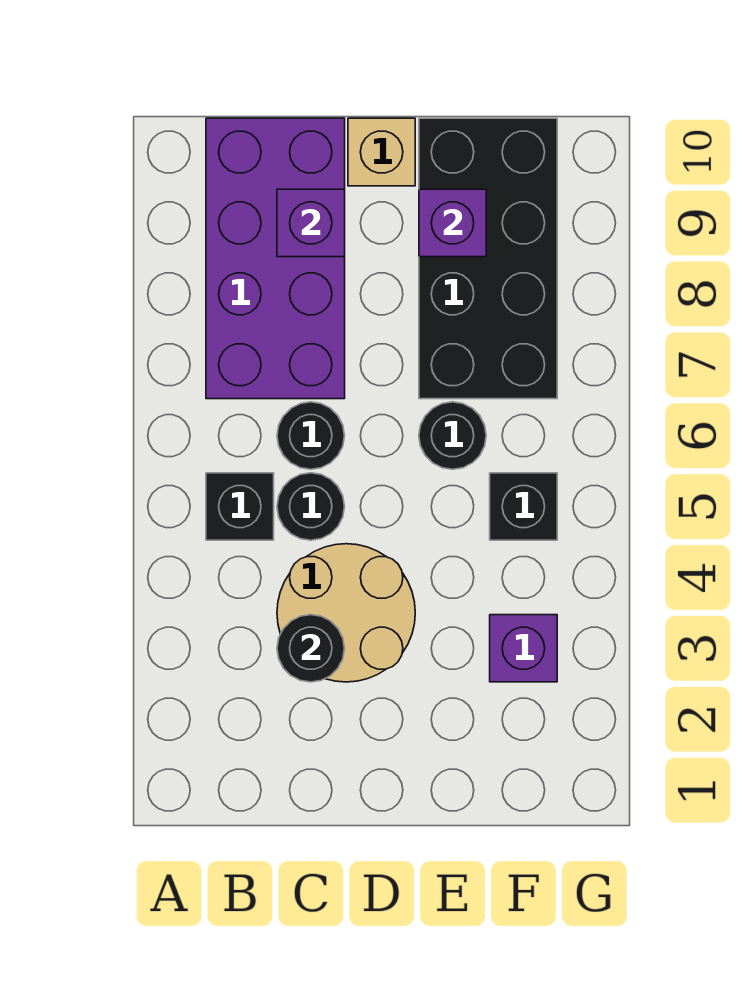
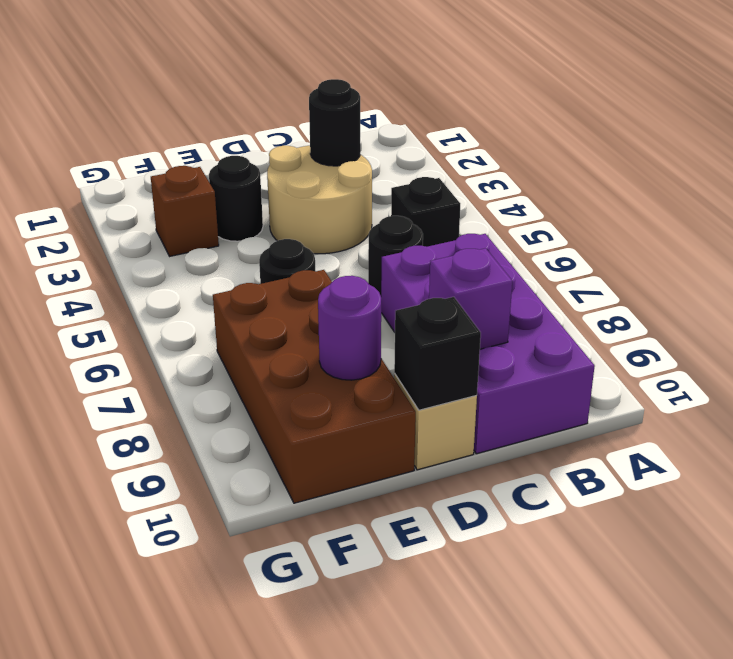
black 1x1 round brick [277,473,345,540] -> black 1x1 round brick moved to [209,156,263,241]
black 2x4 brick [419,118,557,399] -> brown 2x4 brick [213,270,416,503]
purple 1x1 brick [419,189,486,257] -> purple 1x1 round brick [318,276,381,380]
purple 1x1 brick [490,615,557,682] -> brown 1x1 brick [151,166,219,256]
black 1x1 brick [490,473,557,540] -> black 1x1 brick moved to [394,297,481,410]

